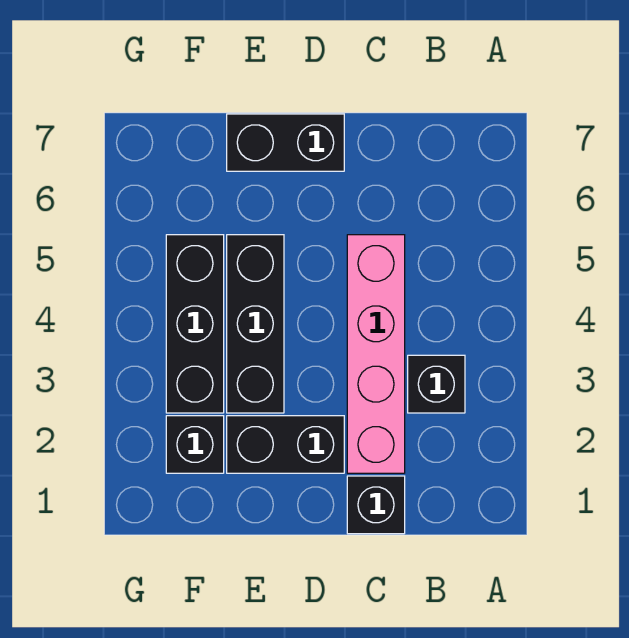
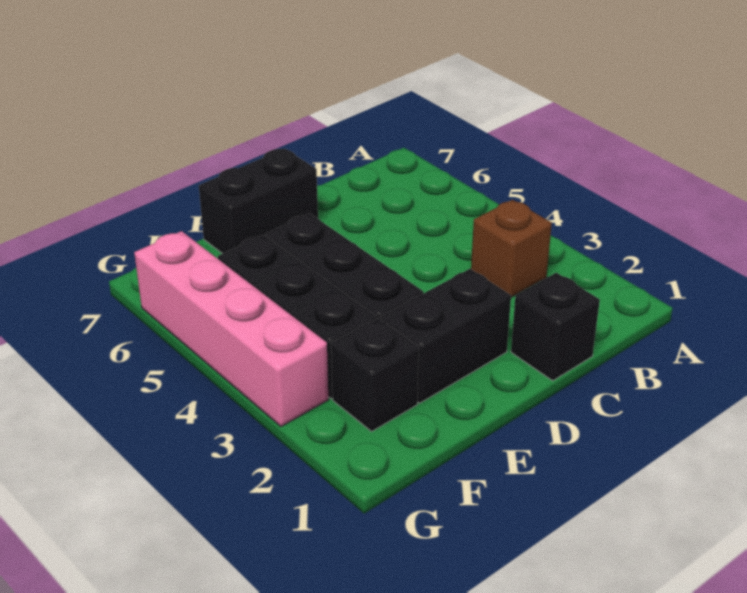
black 1x1 brick [408,355,465,413] -> brown 1x1 brick [471,200,552,297]
pink 1x4 brick [347,235,405,473] -> pink 1x4 brick moved to [134,231,328,427]

